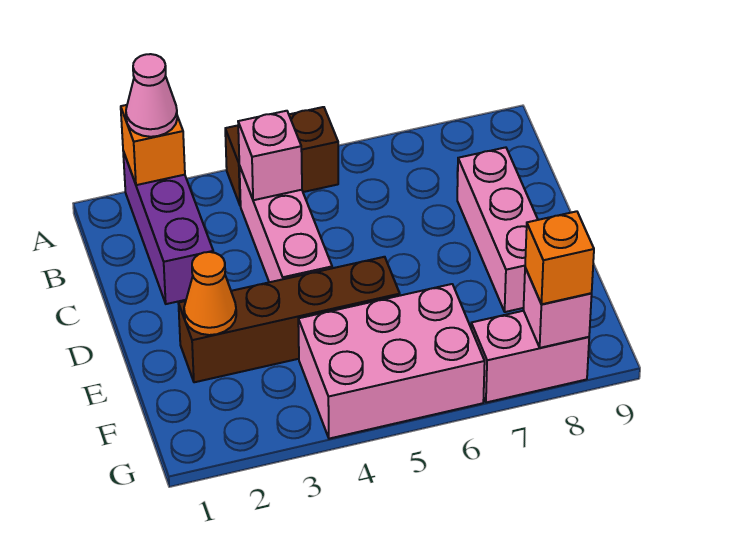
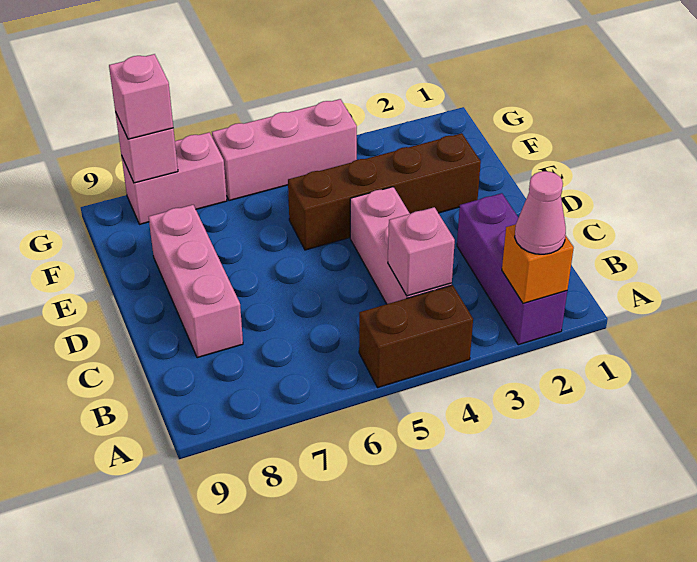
orange 1x1 cone [184,252,236,335] -> none
pink 2x3 brick [298,284,485,439] -> pink 1x3 brick [212,99,357,201]
orange 1x1 brick [525,211,594,304] -> pink 1x1 brick [109,54,173,139]

